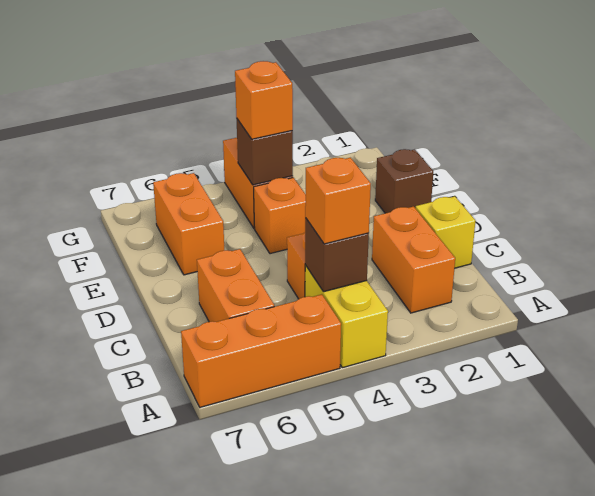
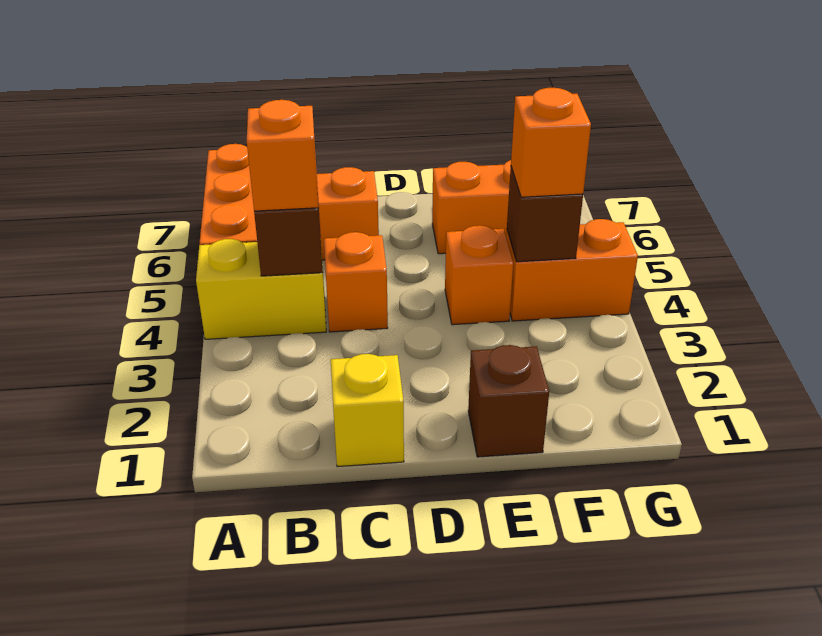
orange 1x2 brick [372,206,455,313] -> none

